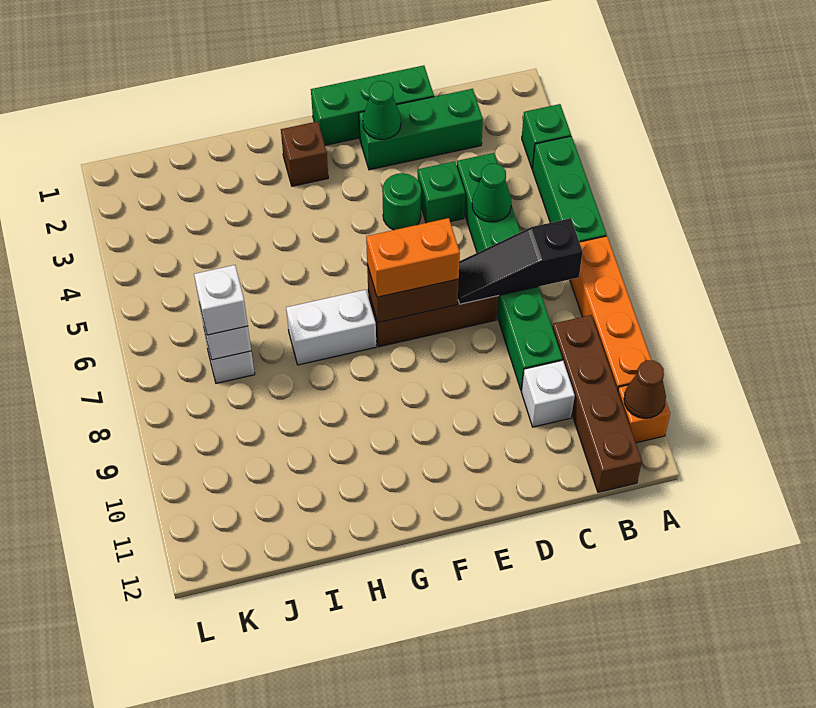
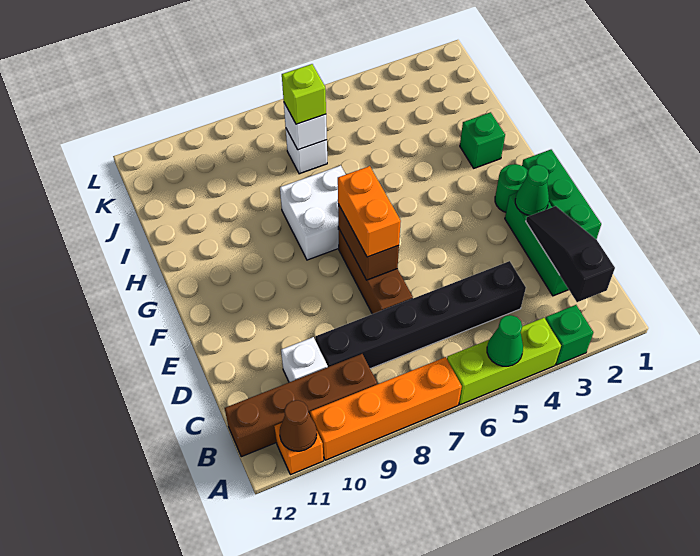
green 1x3 brick [532,136,607,242] -> lime 1x3 brick [447,318,561,405]
black 1x3 slope [458,218,583,304] -> black 1x3 slope moved to [526,206,615,302]
green 1x6 brick [457,153,562,391] -> black 1x6 brick [315,261,526,369]
green 1x1 cone [472,164,511,222] -> green 1x1 cone moved to [487,315,523,366]
green 1x1 brick [418,161,465,223] -> green 1x1 brick moved to [460,112,505,168]
green 1x1 round brick [382,173,421,230] -> green 1x1 round brick moved to [495,164,528,212]
brown 1x1 brick [281,121,328,186] -> none
white 1x2 brick [286,290,376,365] -> white 2x2 brick [280,165,346,260]
white 1x1 brick [194,265,248,335] -> lime 1x1 brick [282,64,326,124]

